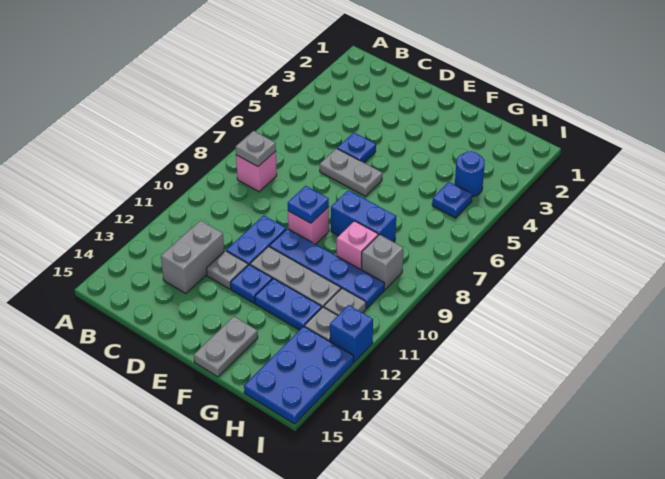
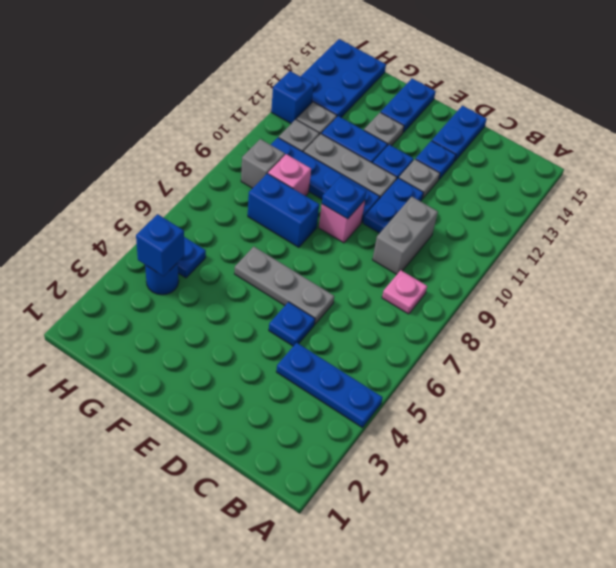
none -> blue 1x3 plate [276,343,383,428]
pink 1x1 brick [236,151,277,192] -> pink 1x1 plate [382,270,427,314]
grey 1x1 plate [236,131,276,167] -> grey 1x1 plate moved to [364,112,404,146]
grey 1x2 brick [161,220,224,294] -> grey 1x2 brick moved to [372,197,438,274]
grey 1x2 plate [320,149,382,196] -> grey 1x3 plate [235,247,334,324]
none -> blue 1x1 plate [416,141,456,179]
none -> blue 1x2 plate [432,106,487,161]
grey 1x2 plate [194,317,258,377] -> blue 1x2 plate [381,79,436,132]
none -> blue 1x1 brick [136,214,185,276]

